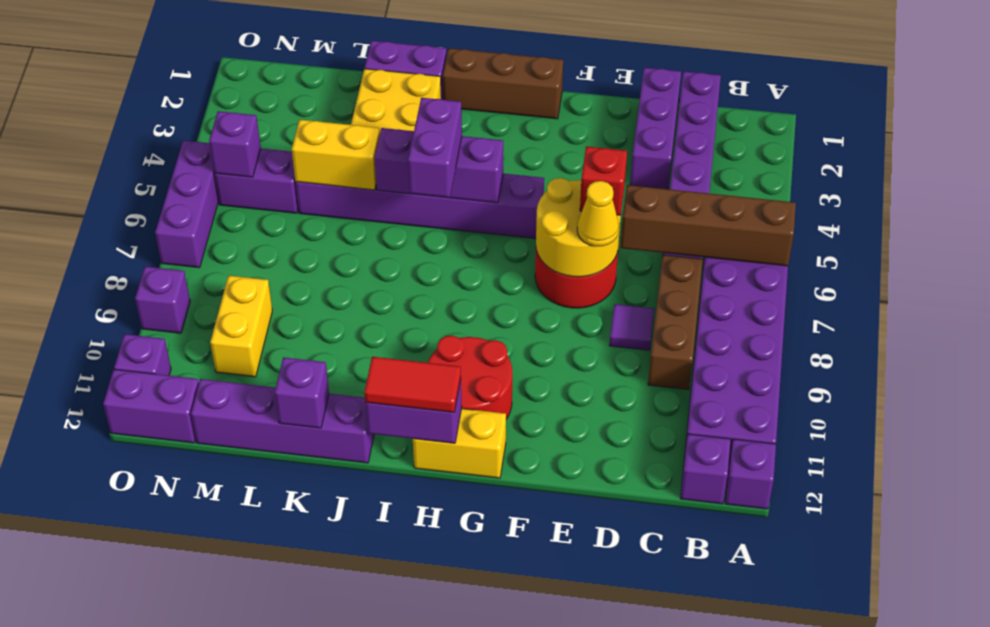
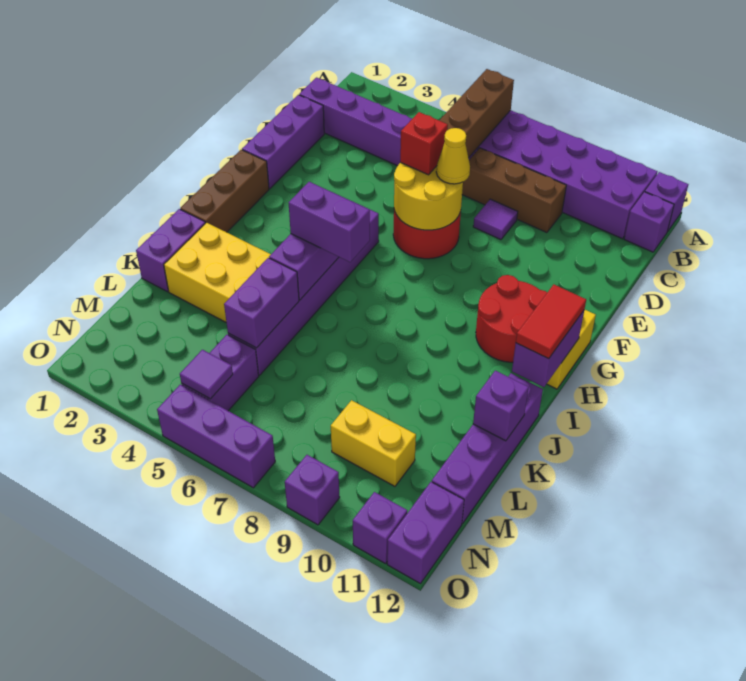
purple 1x3 brick [630,68,681,189] -> purple 1x3 brick turned to [242,95,324,189]
yellow 1x2 brick [292,120,380,190] -> purple 1x2 brick [224,258,299,348]
purple 1x1 brick [209,111,261,177] -> purple 1x1 tile [180,350,233,399]

